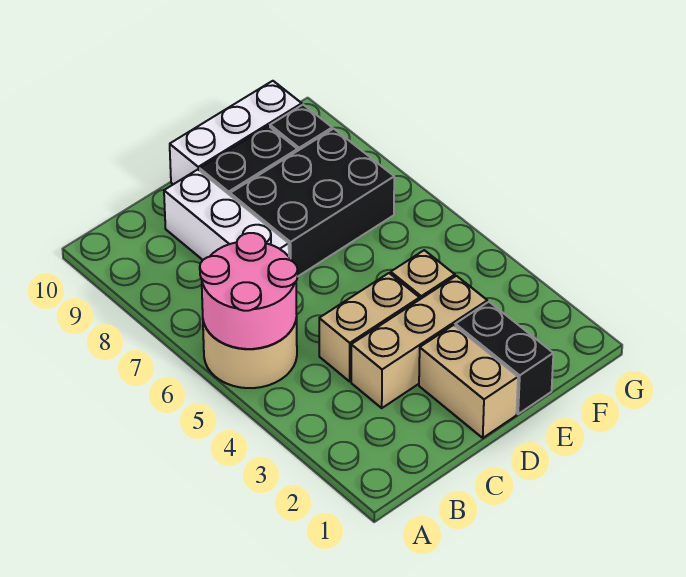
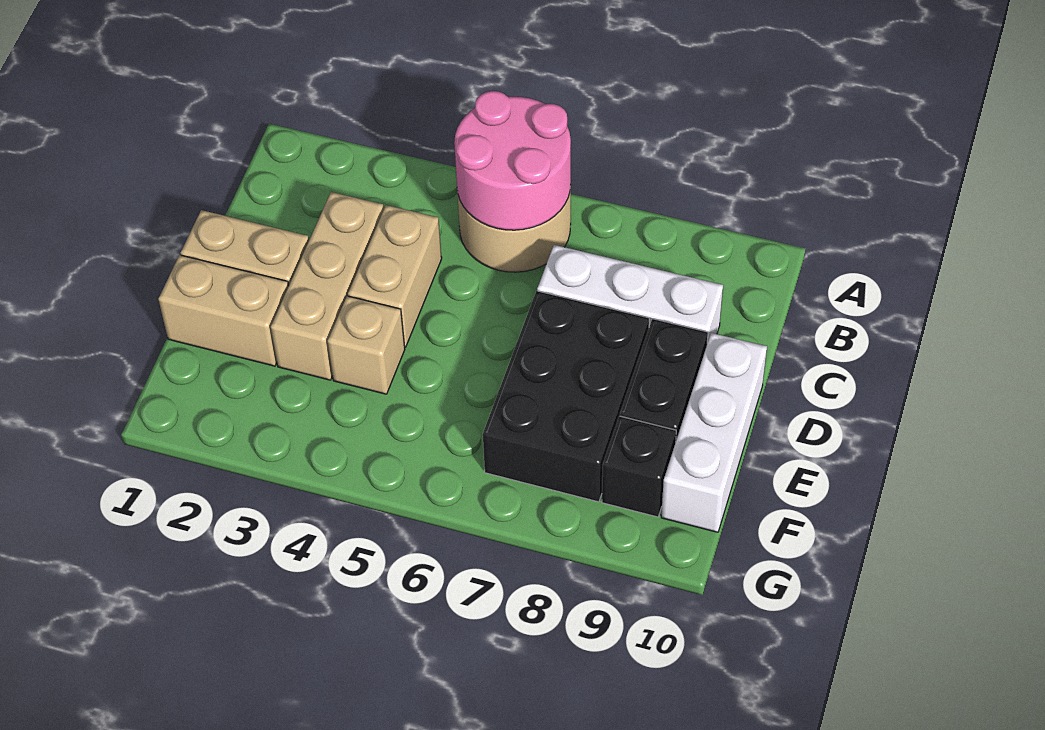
black 1x2 brick [455,302,553,414] -> tan 1x2 brick [158,255,289,366]

